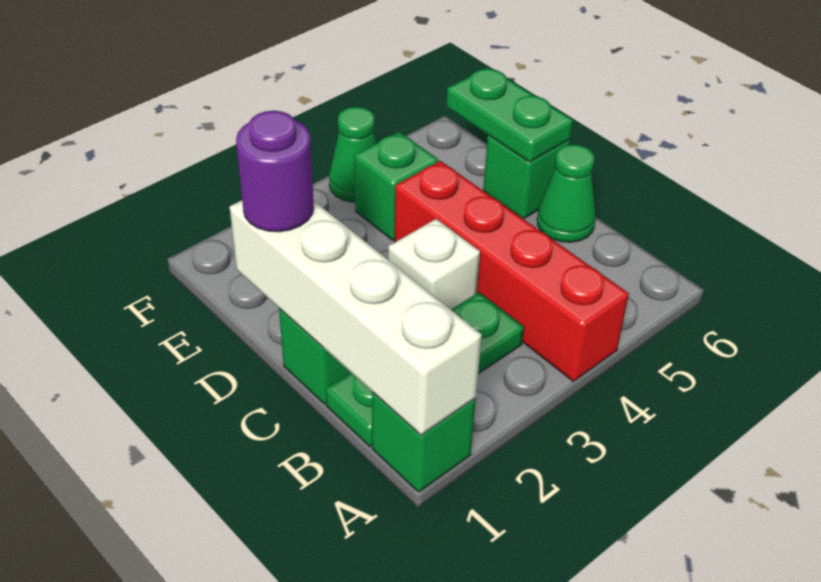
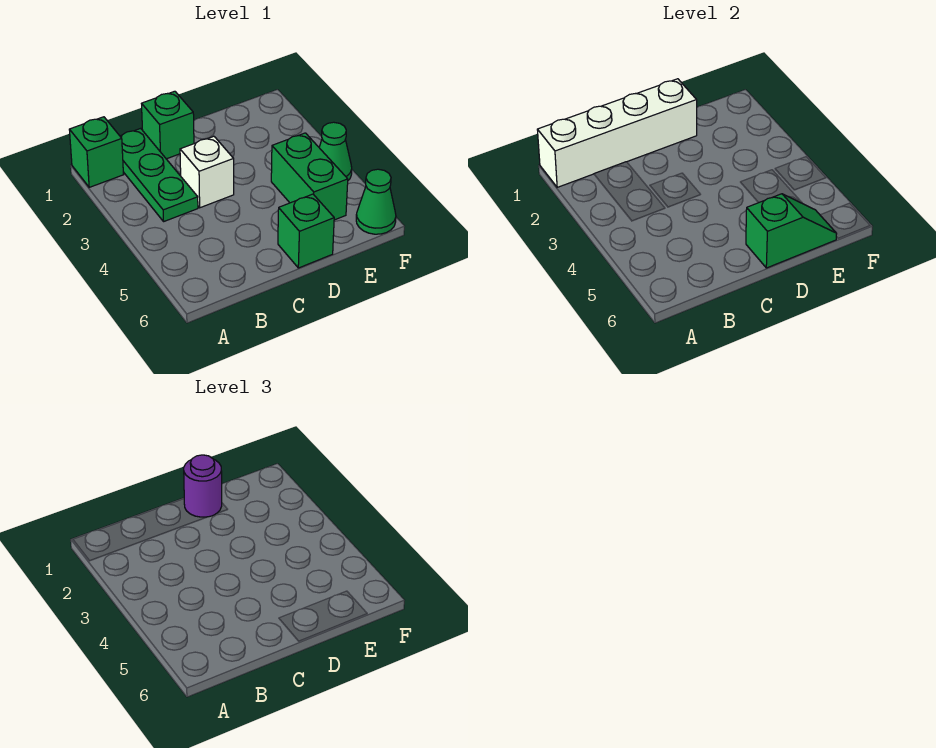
red 1x4 brick [395,161,629,381] -> none
green 1x1 cone [537,145,596,242] -> green 1x1 cone moved to [356,169,396,234]
green 1x2 plate [446,67,573,162] -> green 1x2 slope [746,194,837,268]
green 1x1 brick [354,132,438,240] -> green 1x2 brick [271,133,348,220]

